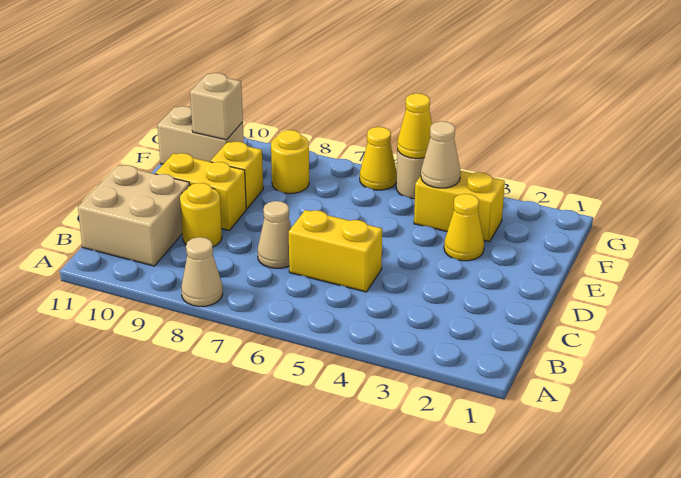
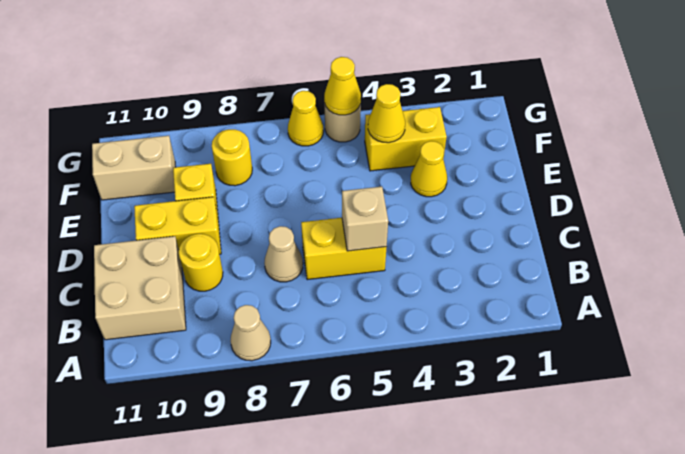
tan 1x1 cone [421,121,461,188] -> yellow 1x1 cone [368,84,405,143]
tan 1x1 brick [190,73,243,140] -> tan 1x1 brick moved to [342,186,388,251]

